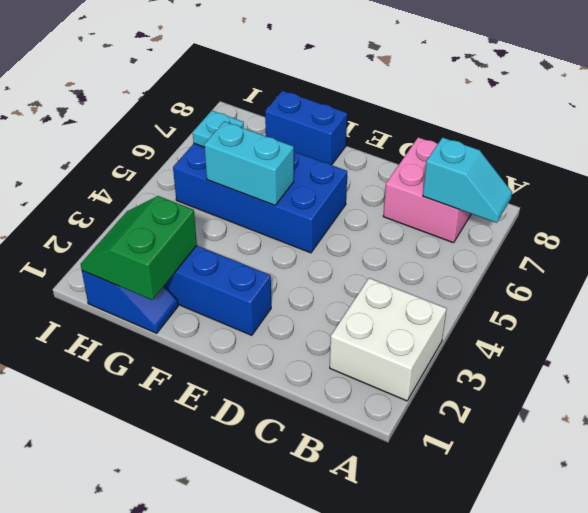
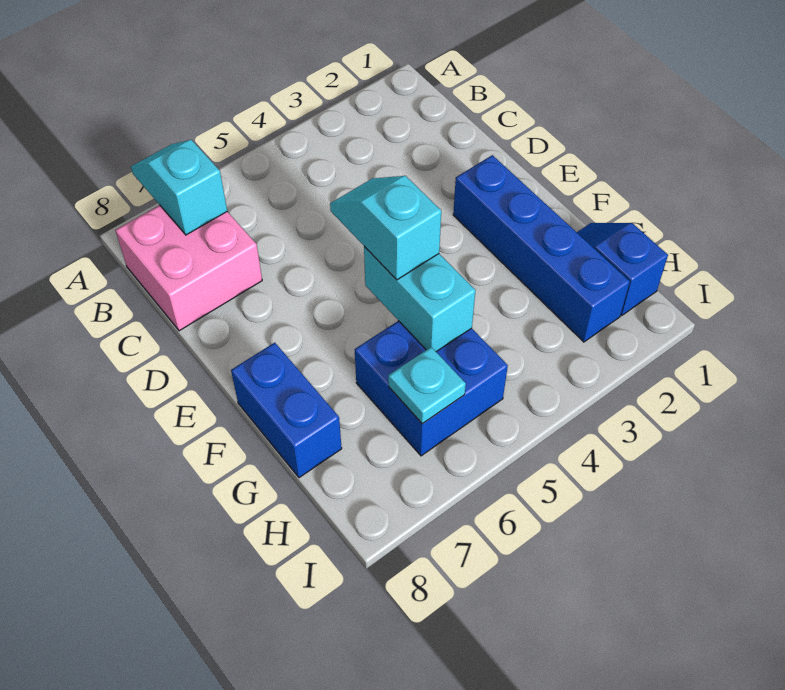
white 2x2 brick [330,278,447,401] -> none
blue 2x4 brick [173,144,347,253] -> blue 2x2 brick [355,321,508,456]
none -> cyan 1x2 slope [330,176,441,280]
green 2x2 slope [81,196,197,300] -> none

